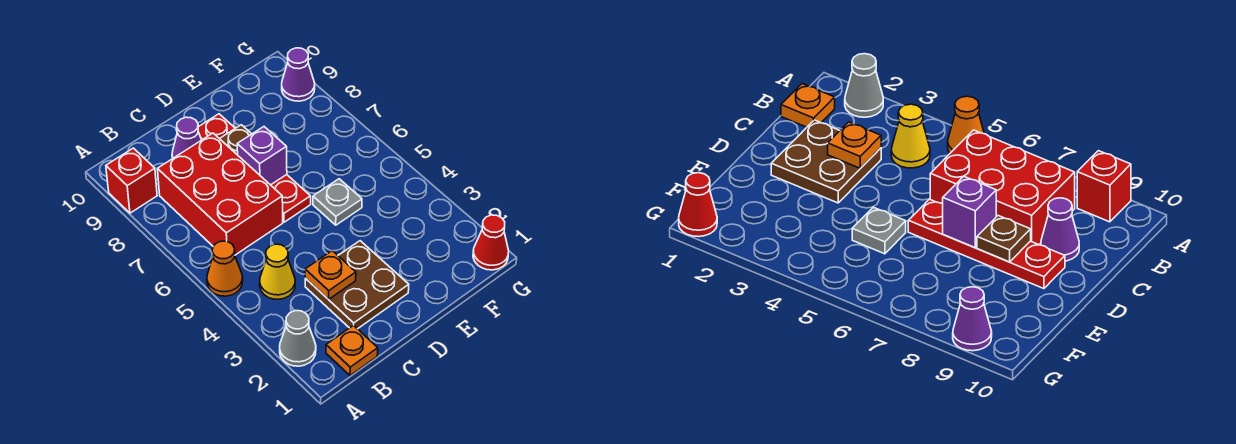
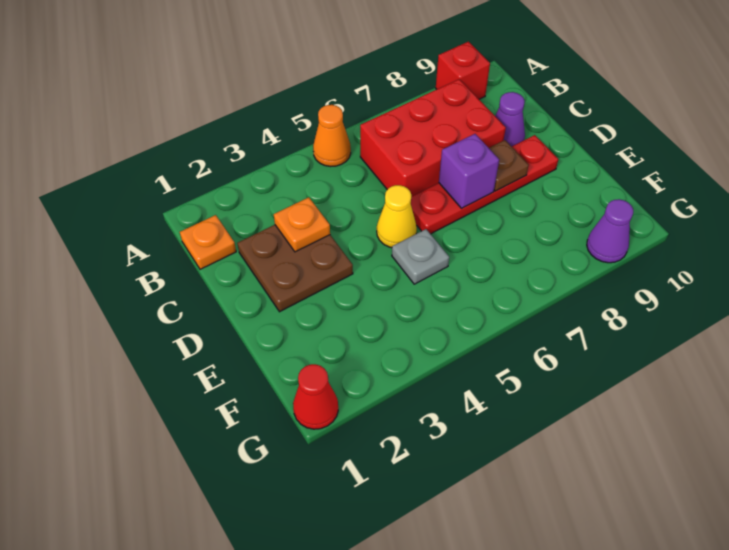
grey 1x1 cone [280,311,316,366] -> none
yellow 1x1 cone [260,244,295,299] -> yellow 1x1 cone moved to [377,185,417,248]

